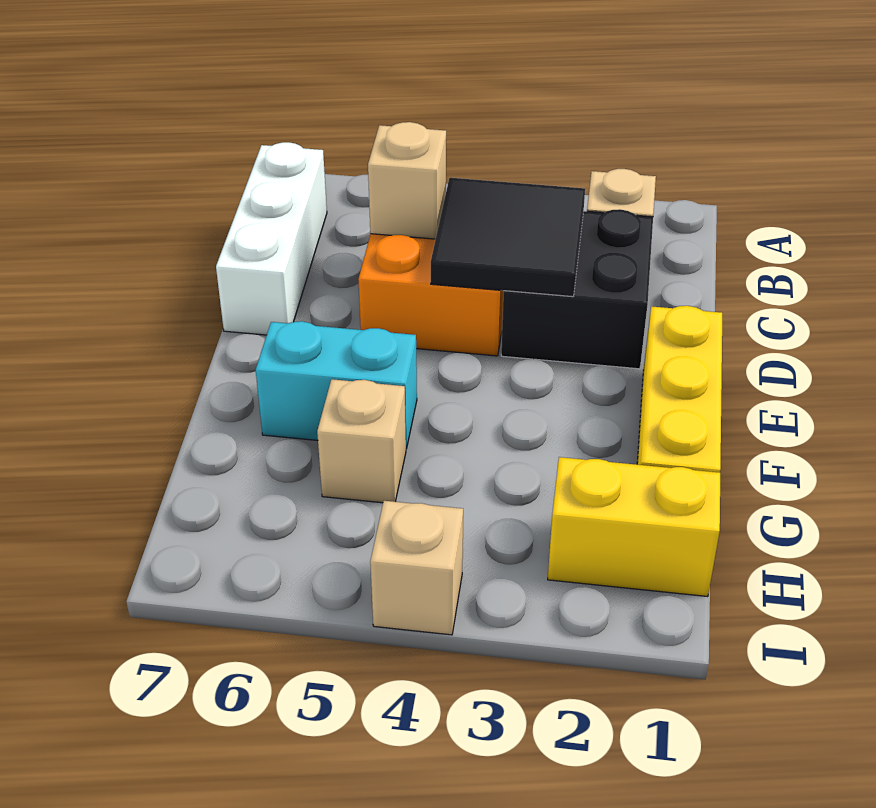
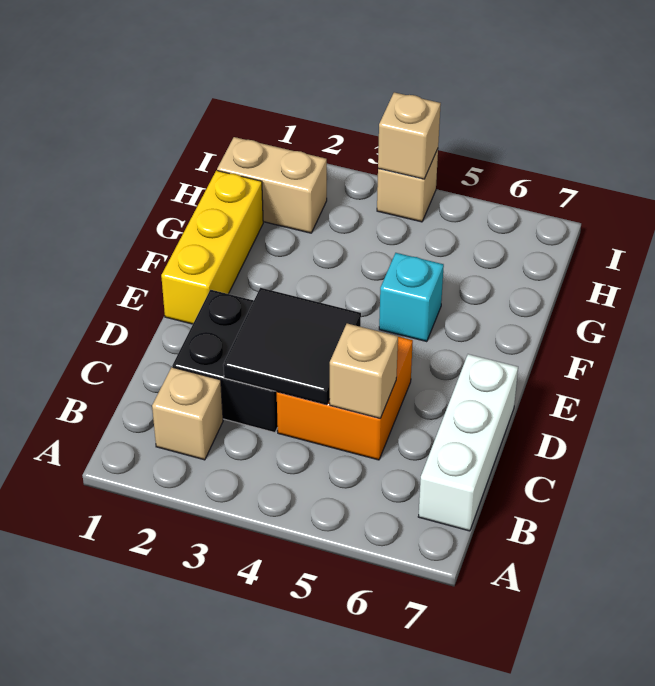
cyan 1x2 brick [256,321,417,449] -> cyan 1x1 brick [379,253,444,342]
tan 1x1 brick [317,379,406,503] -> tan 1x1 brick moved to [378,92,441,179]
yellow 1x2 brick [548,457,720,597] -> tan 1x2 brick [217,137,327,233]

